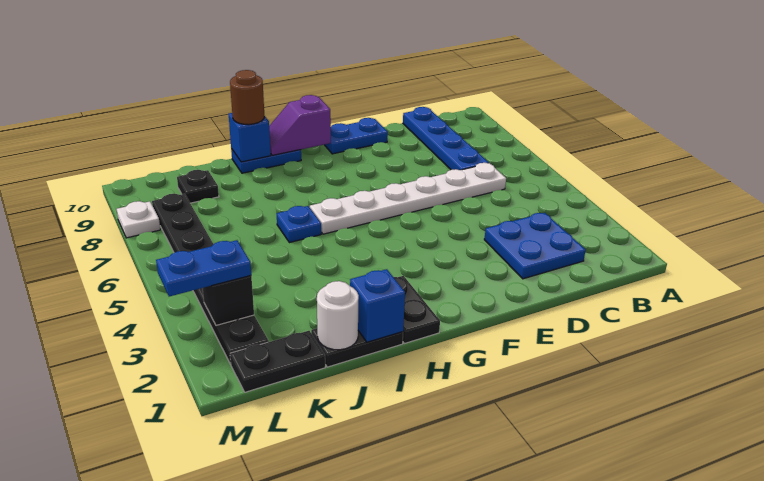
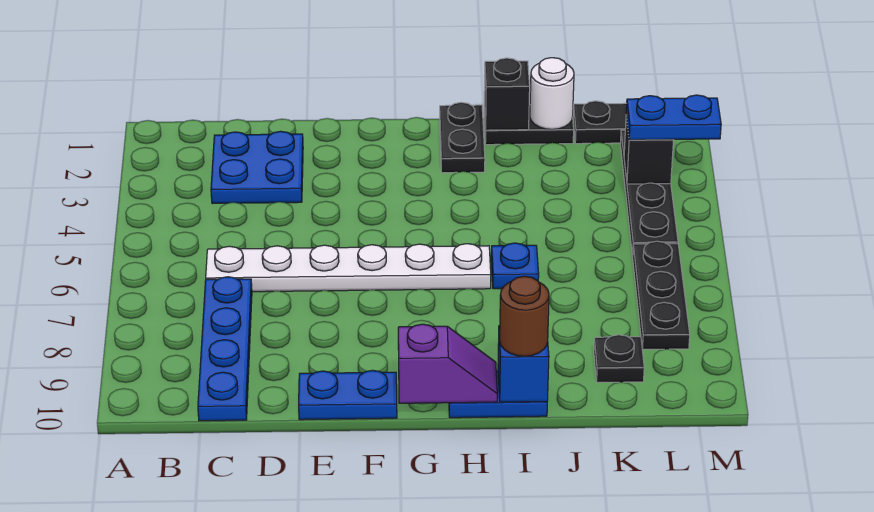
blue 1x1 brick [350,269,405,342] -> black 1x1 brick [484,58,530,130]
white 1x1 plate [117,201,160,238] -> none

